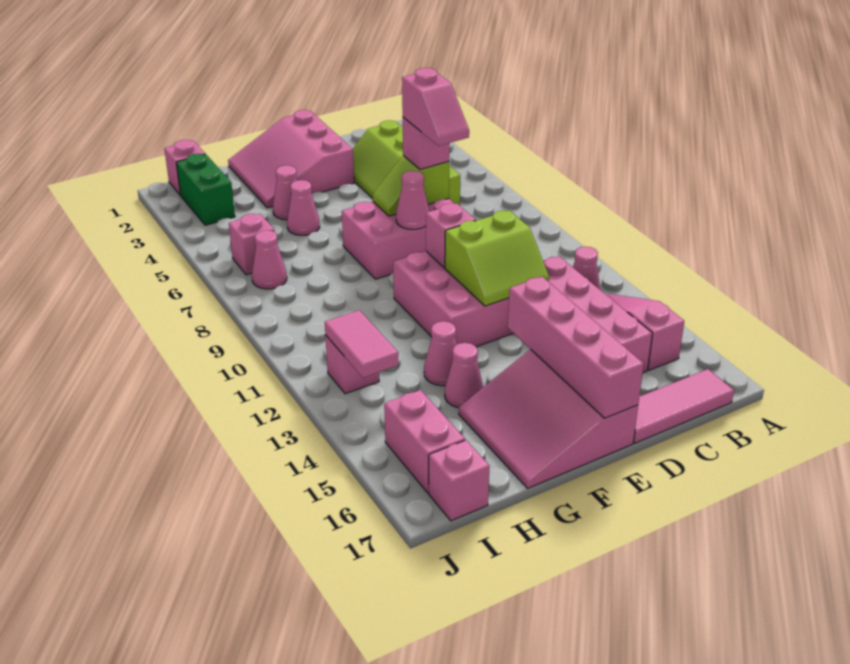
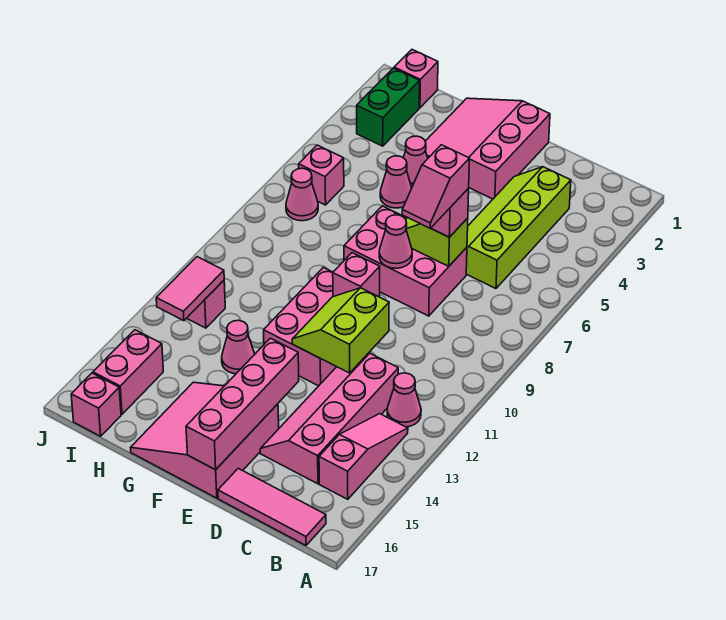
lime 2x2 slope [445,211,549,306] -> lime 2x2 slope turned to [292,288,389,373]
pink 1x1 cone [445,343,483,408] -> none

